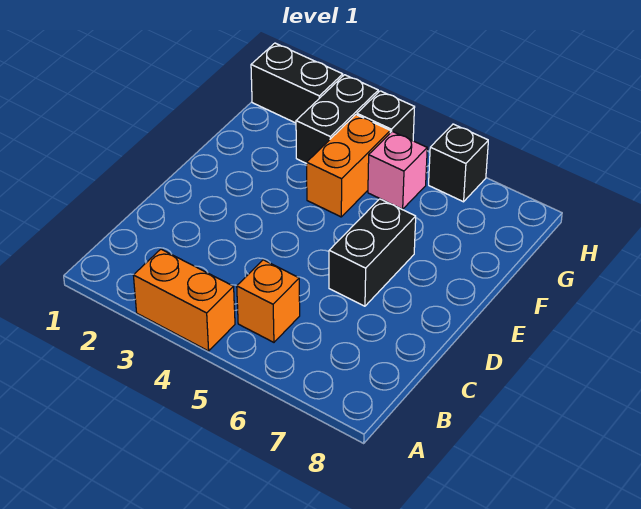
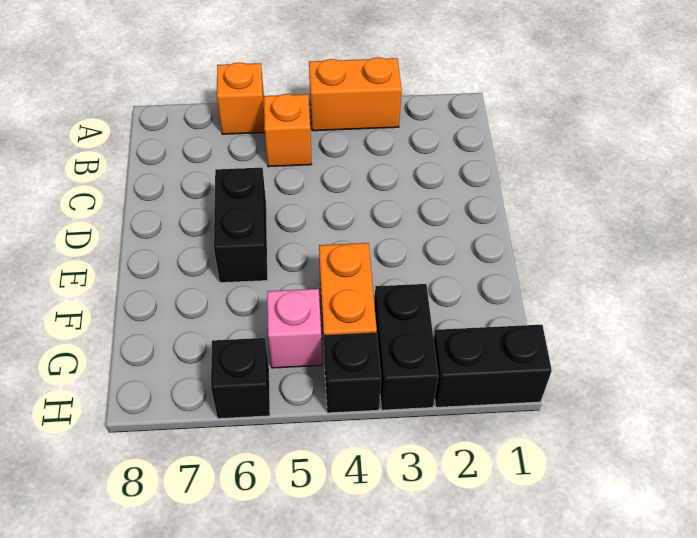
none -> orange 1x1 brick [217,62,265,134]

